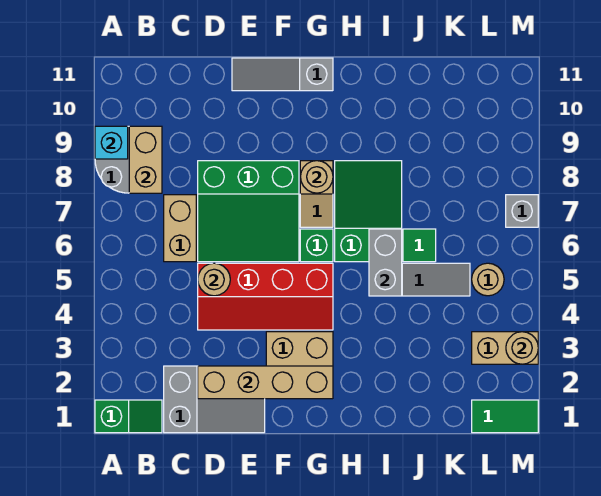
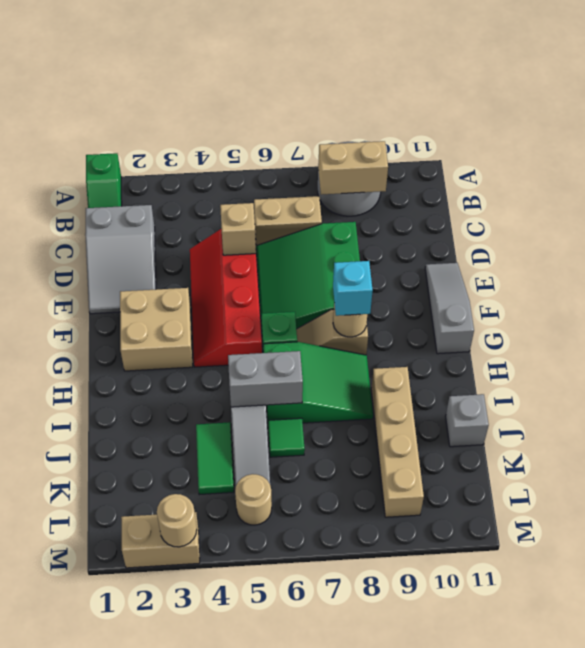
cyan 1x1 brick [95,126,128,159] -> cyan 1x1 brick moved to [333,261,373,316]
tan 1x4 brick [198,366,333,399] -> tan 1x4 brick moved to [371,367,424,517]
tan 1x1 round brick [198,263,230,296] -> tan 1x1 brick [220,203,256,255]
green 1x2 tile [472,400,538,433] -> green 1x2 tile moved to [196,422,234,495]
tan 1x2 brick [472,332,538,364] -> tan 1x2 brick turned to [121,512,200,568]
grey 1x1 brick [506,195,538,227] -> grey 1x1 brick moved to [446,394,489,447]

